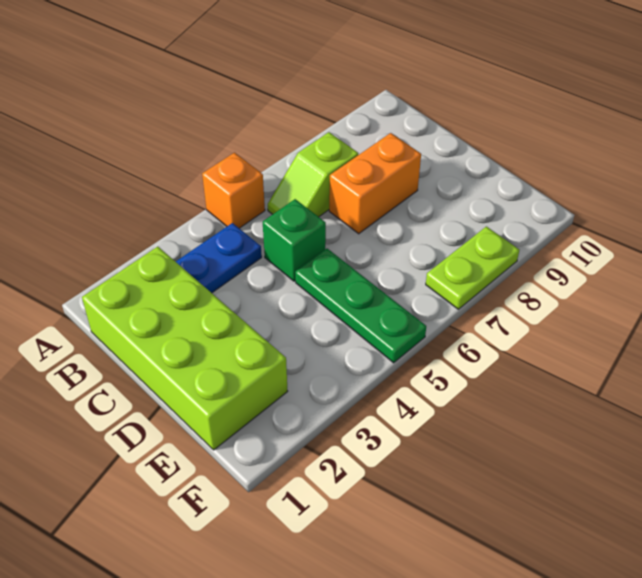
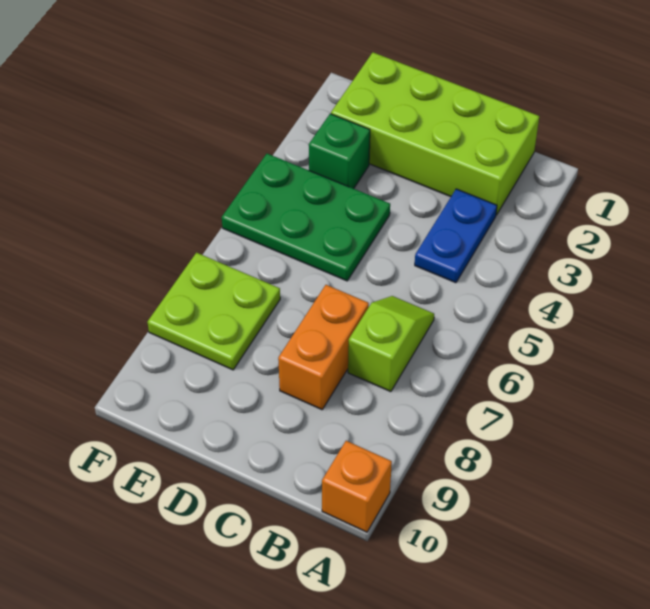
orange 1x1 brick [202,153,265,228] -> orange 1x1 brick moved to [322,441,392,532]
green 1x1 brick [263,199,326,281] -> green 1x1 brick moved to [309,114,370,189]
green 1x3 plate [295,249,426,363] -> green 2x3 plate [222,154,390,281]
lime 1x2 plate [426,227,519,309] -> lime 2x2 plate [148,253,280,370]

